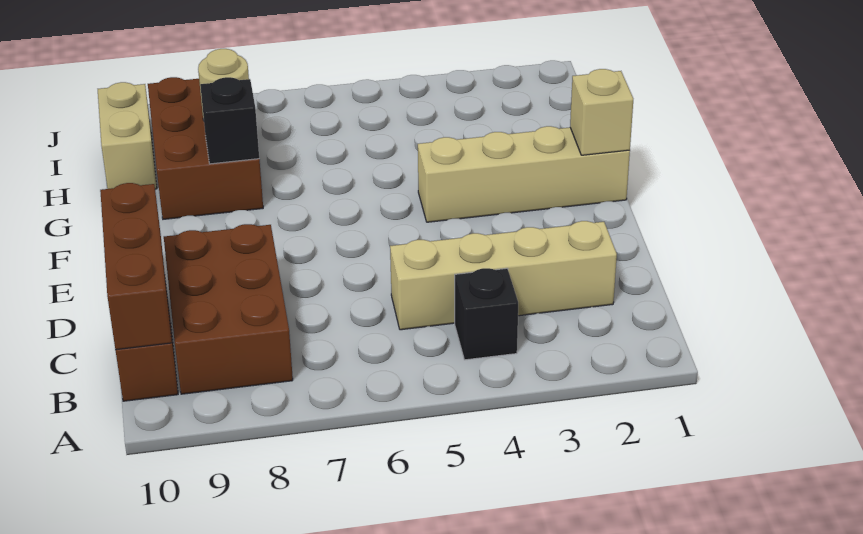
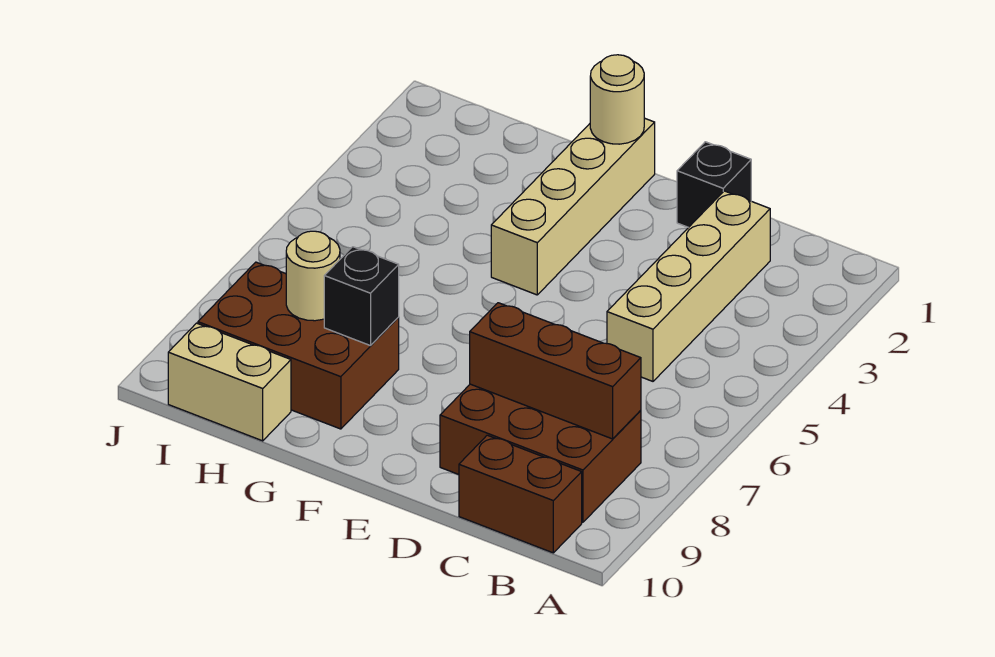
black 1x1 brick [455,268,518,360] -> black 1x1 brick moved to [677,142,751,227]
brown 1x3 brick [100,183,172,350] -> brown 1x3 brick moved to [470,303,641,439]
tan 1x1 brick [570,69,633,155] -> tan 1x1 round brick [590,55,644,144]

